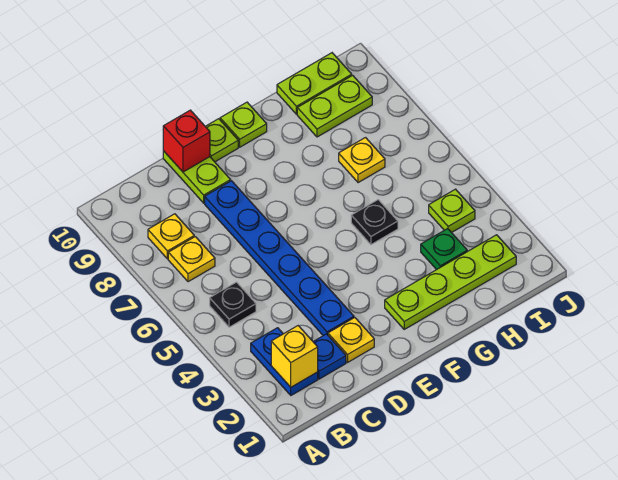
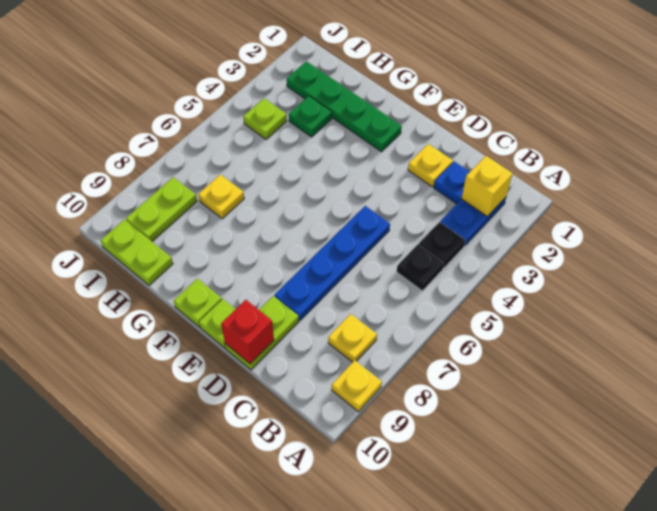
yellow 1x1 plate [168,237,215,282] -> yellow 1x1 plate moved to [332,360,382,412]
blue 1x6 plate [205,181,354,336] -> blue 1x4 plate [275,206,390,320]
lime 1x4 plate [385,235,516,329] -> green 1x4 plate [287,61,402,152]
black 1x1 plate [351,200,398,245] -> black 1x1 plate moved to [419,222,465,268]
lime 1x2 plate [297,75,372,137] -> lime 1x2 plate turned to [126,177,197,241]

